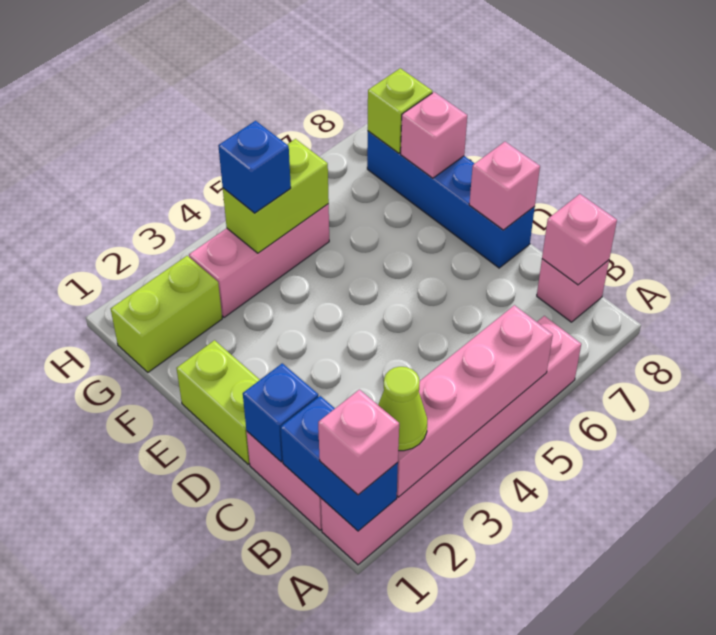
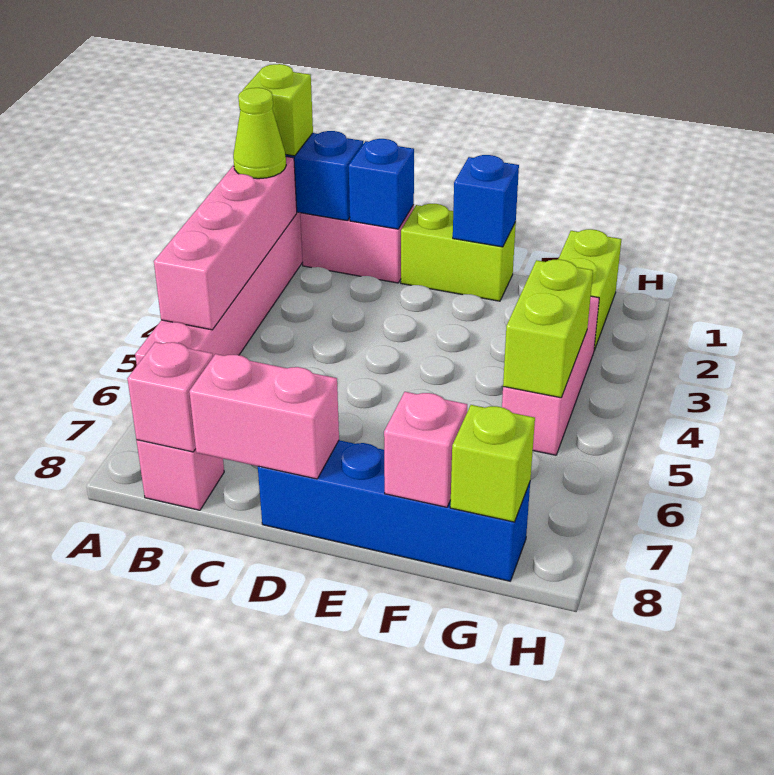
pink 1x1 brick [318,390,399,495] -> lime 1x1 brick [243,64,313,156]
pink 1x1 brick [469,142,540,230] -> pink 1x2 brick [189,354,339,479]
blue 1x1 brick [218,121,291,213] -> blue 1x1 brick moved to [453,155,519,247]

